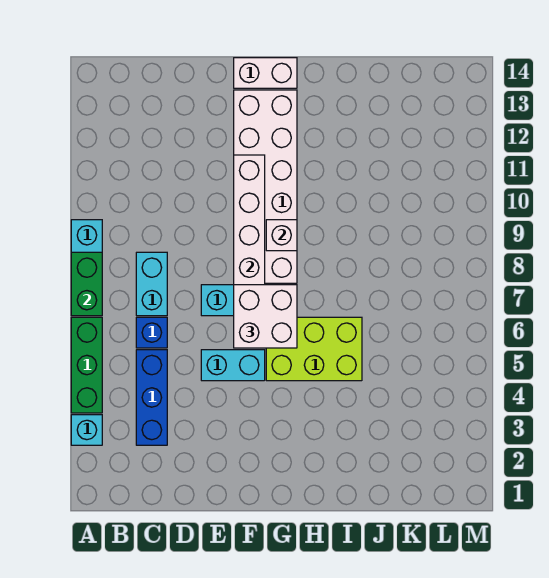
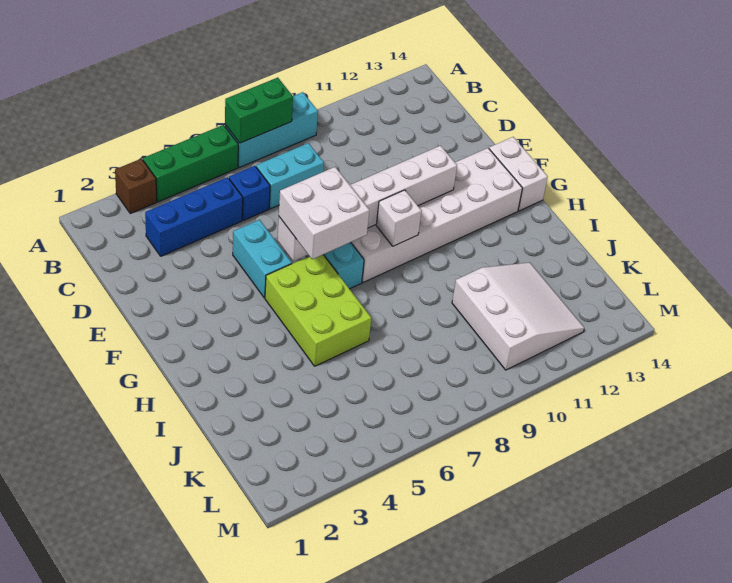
cyan 1x1 brick [71,415,102,445] -> brown 1x1 brick [115,159,157,213]
none -> white 3x3 slope [452,262,584,370]

